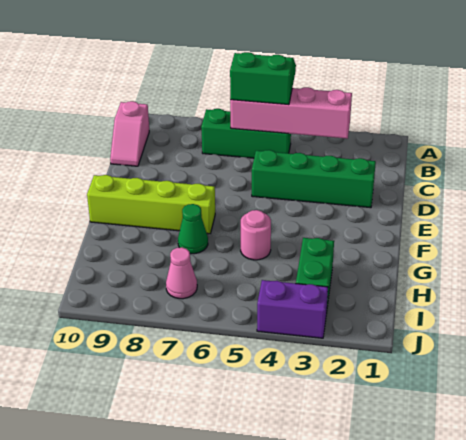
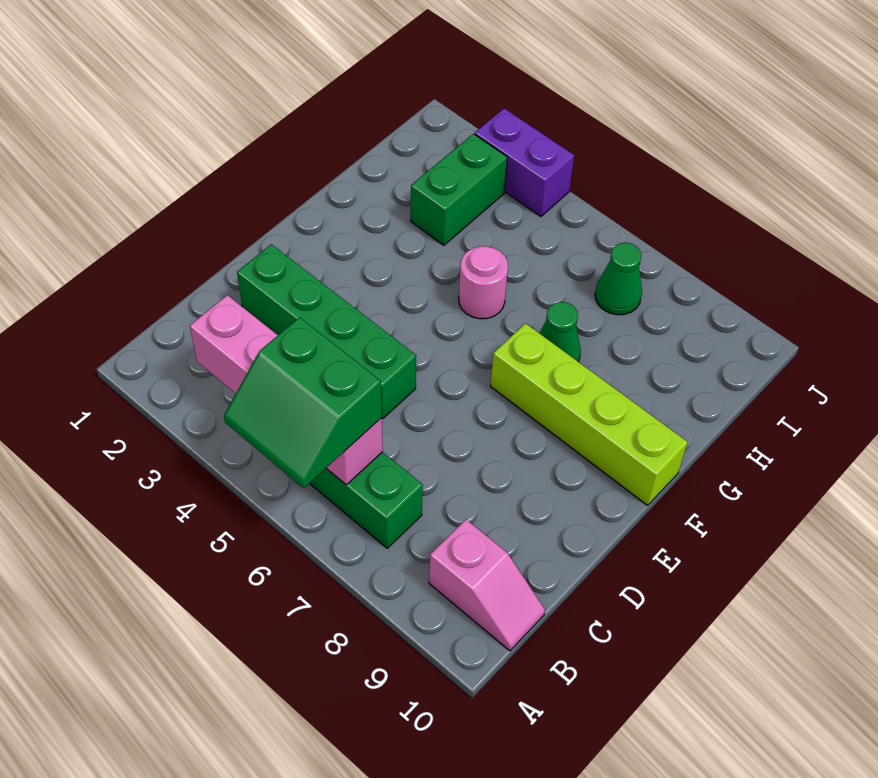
pink 1x2 slope [110,101,149,166] -> pink 1x2 slope turned to [429,520,545,651]
pink 1x1 cone [166,247,197,299] -> green 1x1 cone [595,243,642,315]

